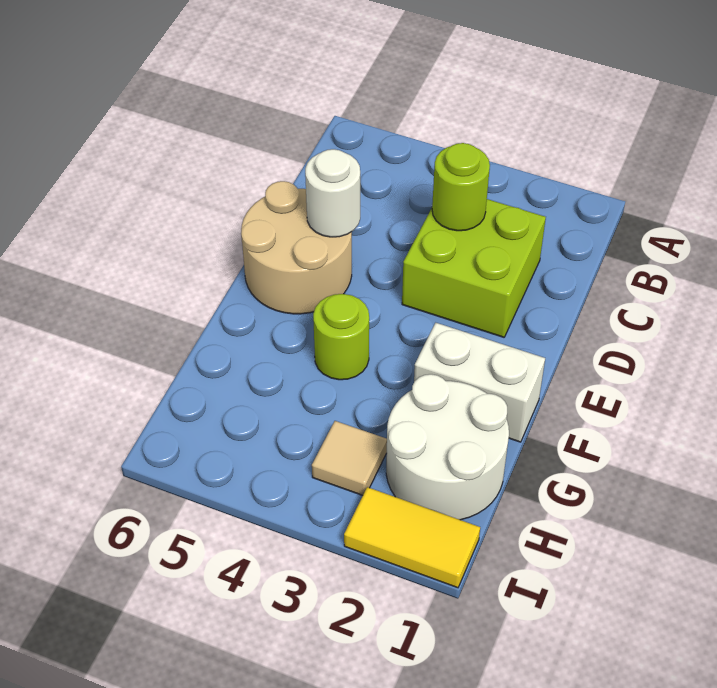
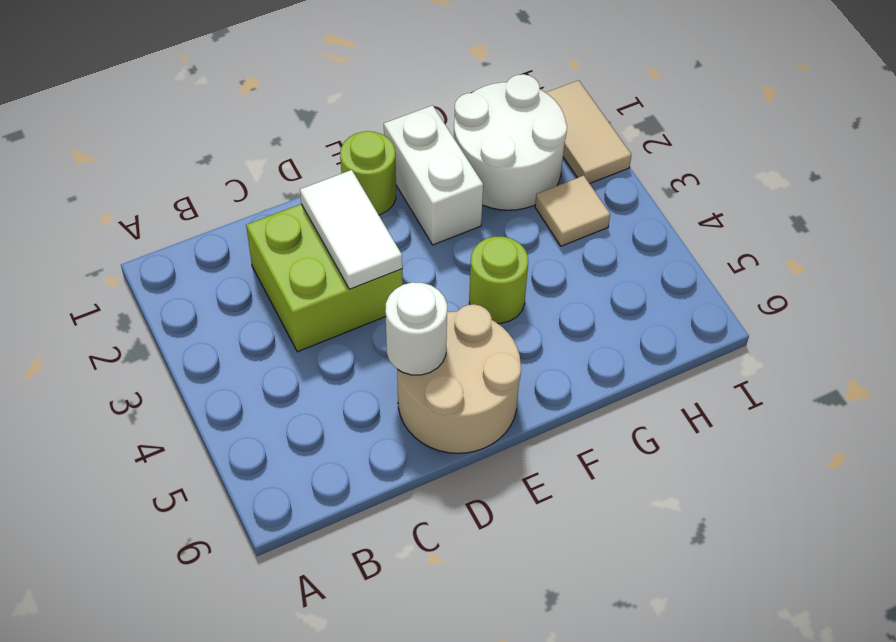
lime 1x1 round brick [432,143,490,231] -> lime 1x1 round brick moved to [340,131,396,215]
none -> white 1x2 tile [300,170,402,289]
yellow 1x2 tile [344,487,480,588] -> tan 1x2 tile [546,80,631,184]

